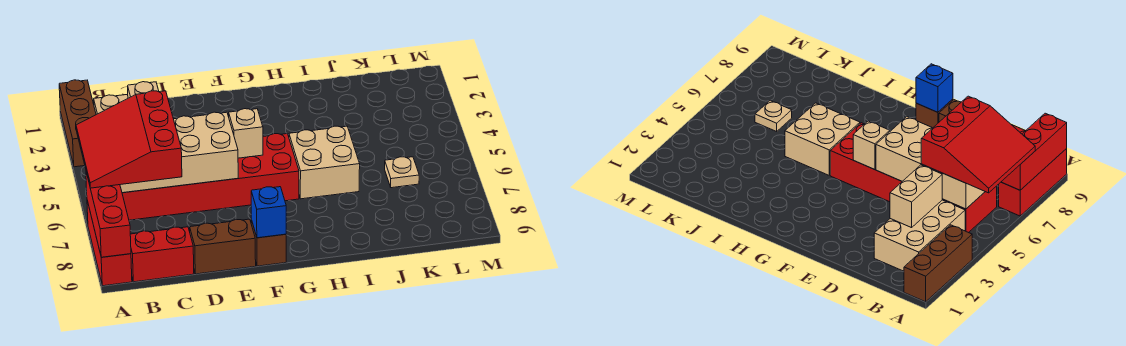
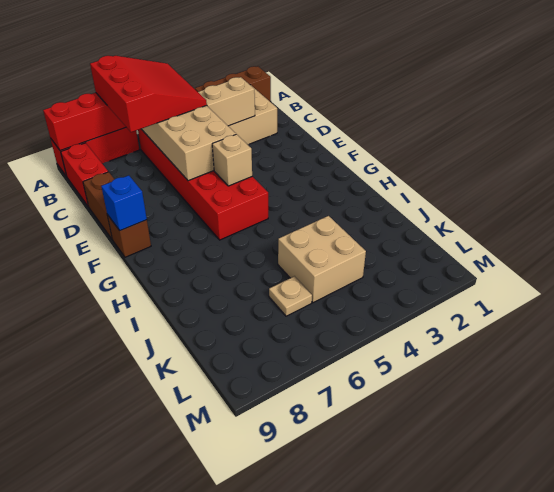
red 3x3 slope [76,91,182,188] -> red 3x3 slope turned to [90,56,207,132]
tan 2x2 brick [289,126,360,199] -> tan 2x2 brick moved to [278,216,366,303]

